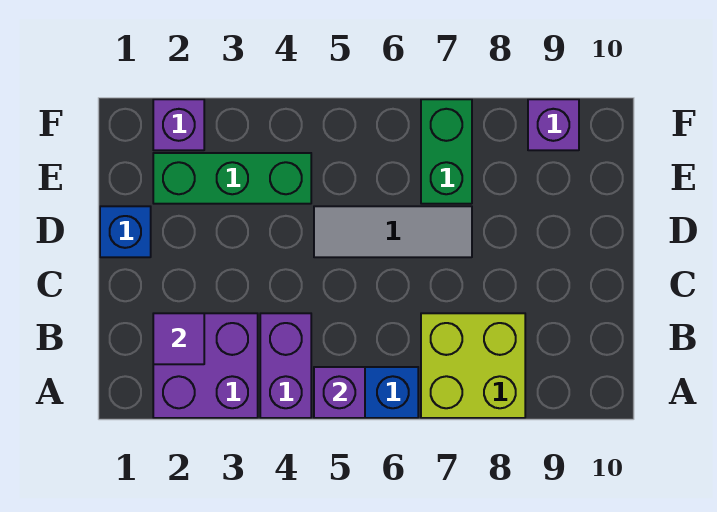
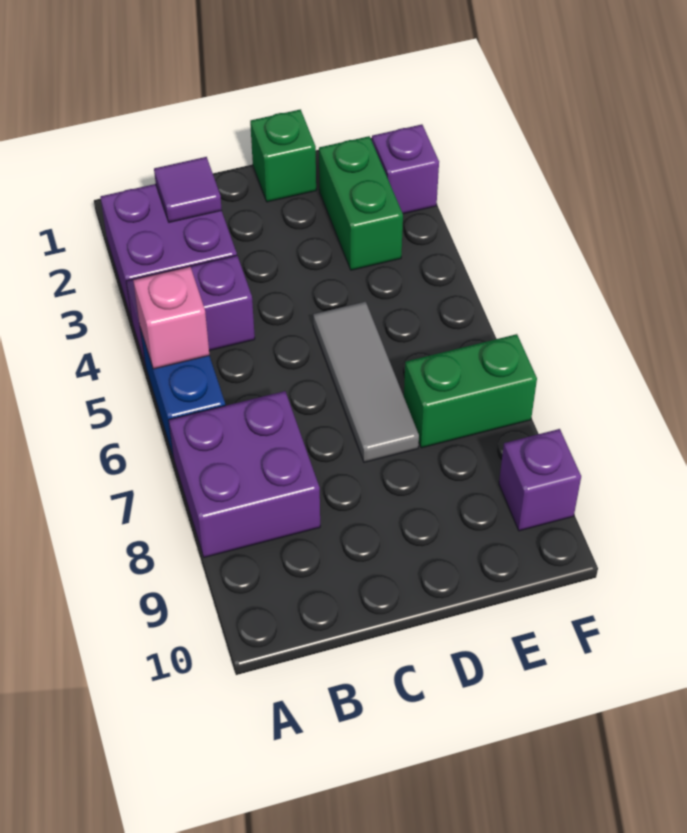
purple 1x1 brick [314,367,365,418] -> pink 1x1 brick [133,267,209,369]
lime 2x2 brick [421,313,525,418] -> purple 2x2 brick [169,391,320,557]
blue 1x1 brick [100,206,151,257] -> green 1x1 brick [250,109,316,202]
green 1x3 brick [153,153,311,204] -> green 1x2 brick [319,136,403,270]

